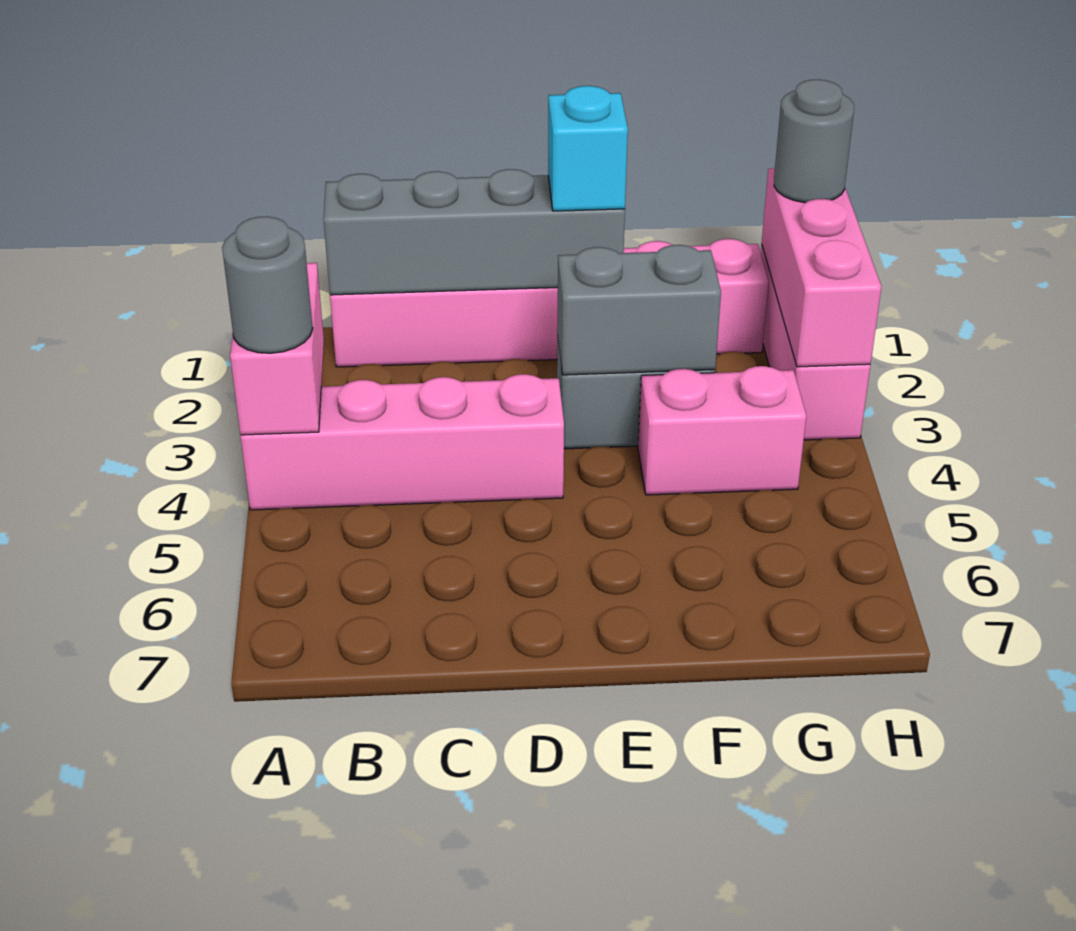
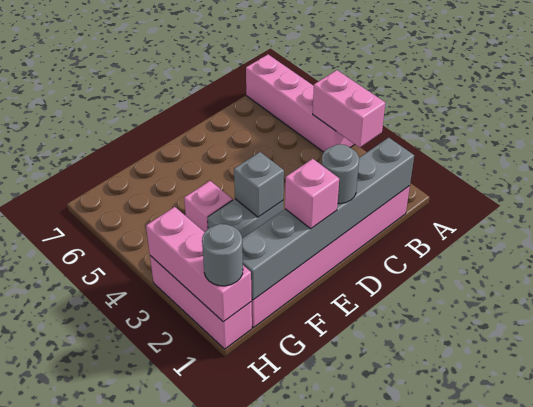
pink 1x4 brick [241,374,564,510] -> pink 1x4 brick turned to [246,55,355,152]
grey 1x1 round brick [222,216,313,353] -> grey 1x1 round brick moved to [322,144,359,204]
grey 1x4 brick [323,169,625,295] -> grey 1x6 brick [242,138,414,300]
cyan 1x1 brick [548,86,628,211] -> pink 1x1 brick [285,159,339,229]
grey 1x2 brick [557,245,721,375] -> grey 1x1 brick [234,152,284,217]
pink 1x2 brick [638,366,806,495] -> pink 1x1 brick [184,181,233,232]

